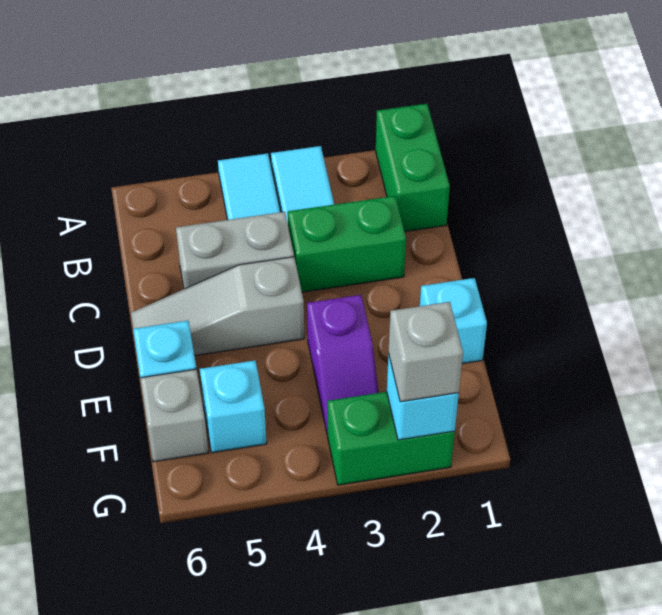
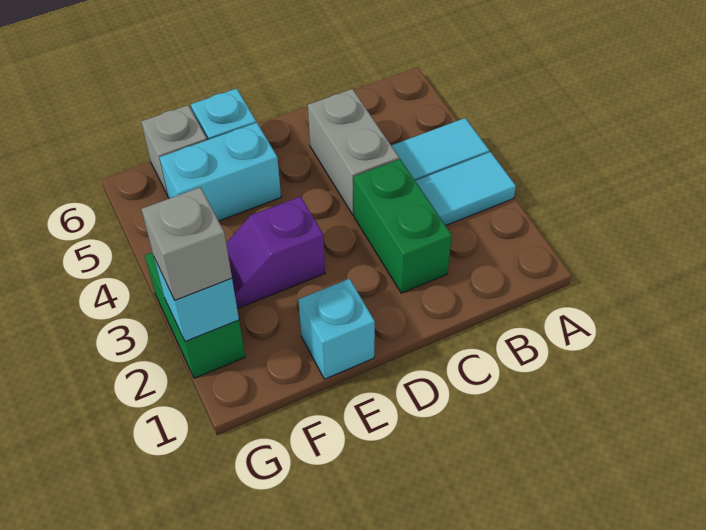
green 1x2 brick [376,104,450,231] -> none
grey 1x3 slope [131,257,304,356] -> none
cyan 1x1 brick [200,360,267,453] -> cyan 1x2 brick [159,123,281,221]

